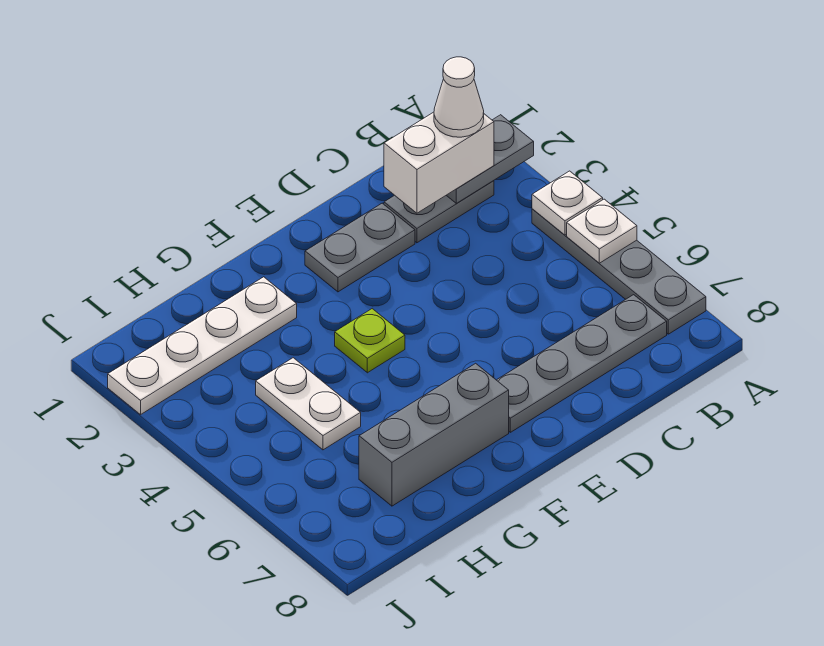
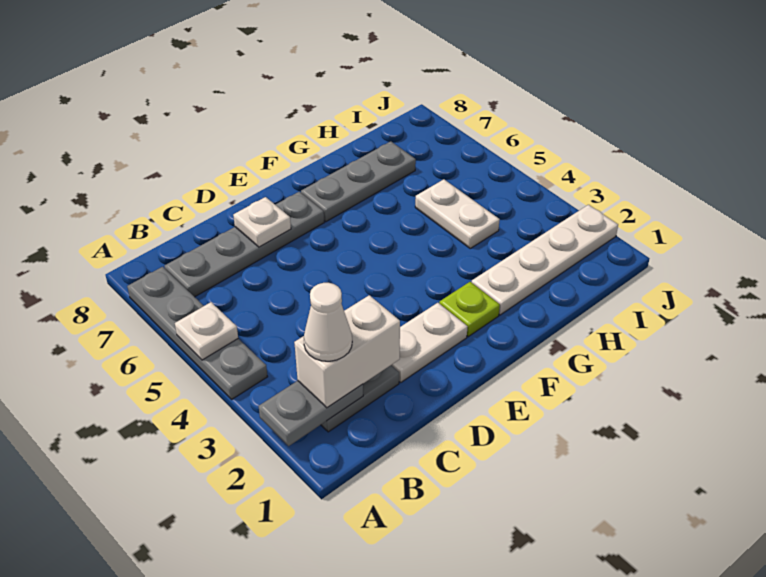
white 1x1 plate [532,171,603,235] -> white 1x1 plate moved to [233,197,291,247]
grey 1x2 plate [305,203,415,292] -> white 1x2 plate [392,303,468,382]
lime 1x1 plate [335,309,405,373] -> lime 1x1 plate moved to [439,282,500,337]
grey 1x3 brick [359,363,509,506] -> grey 1x3 plate [301,141,416,222]

